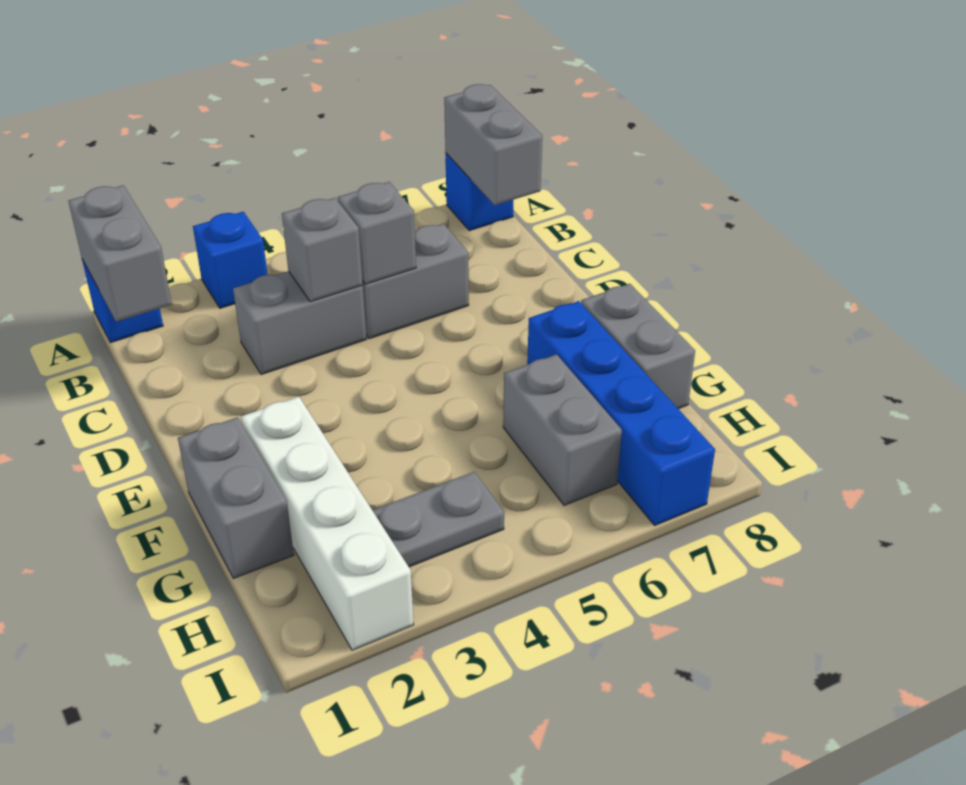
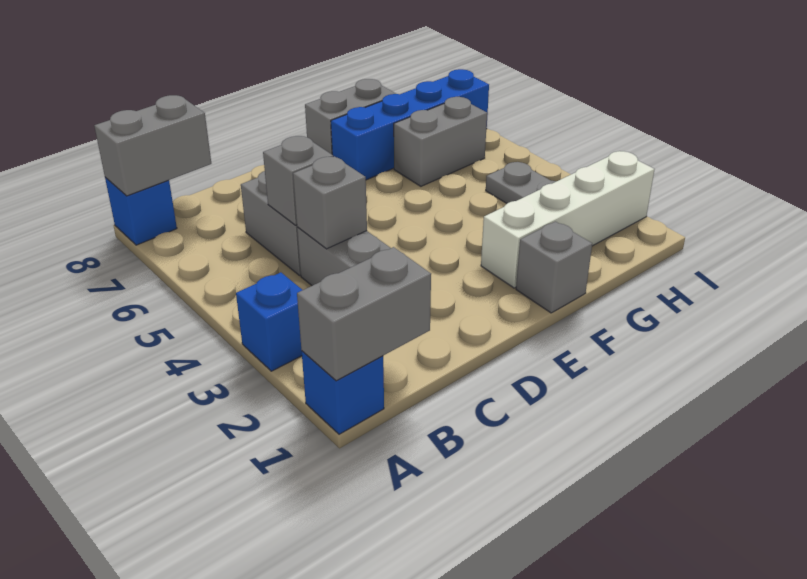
grey 1x2 brick [178,417,294,578] -> grey 1x1 brick [516,222,592,313]

